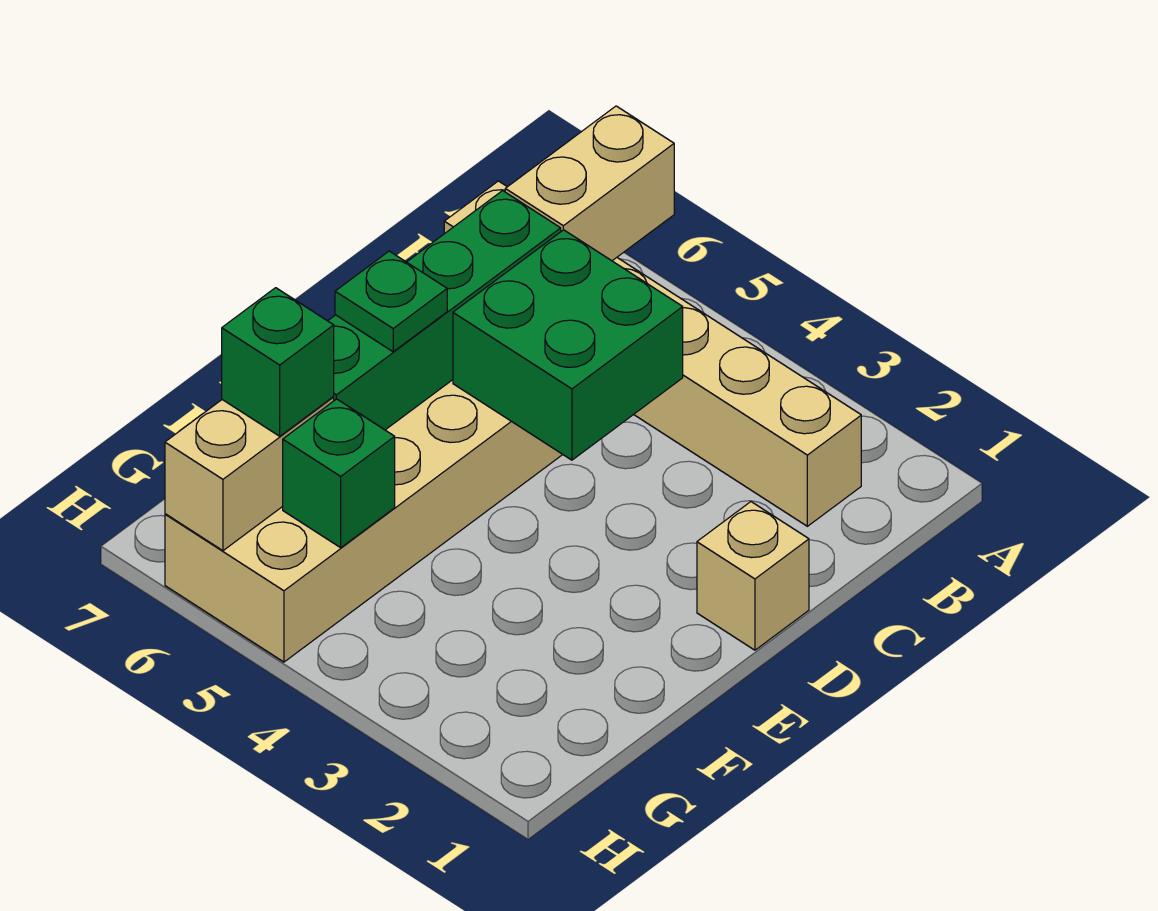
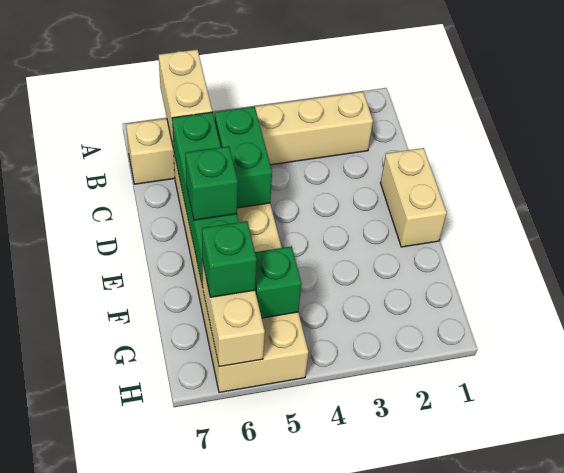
green 2x2 brick [453,230,683,460] -> green 1x2 brick [215,106,272,208]
tan 1x1 brick [697,502,809,650] -> tan 1x2 brick [381,148,447,247]
green 1x1 plate [335,251,447,352] -> green 1x1 brick [185,146,238,220]

